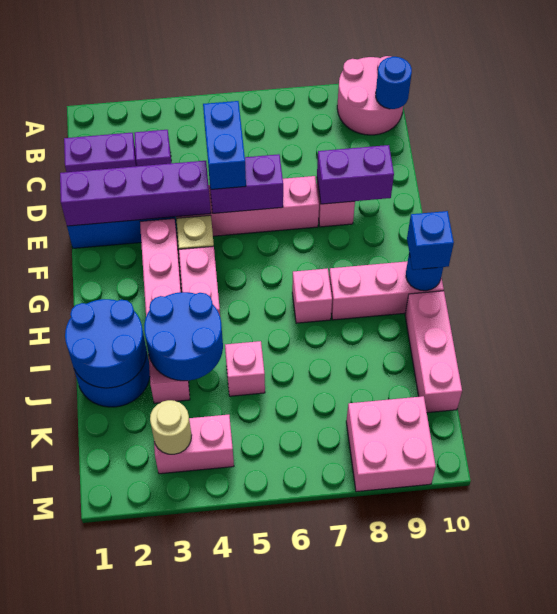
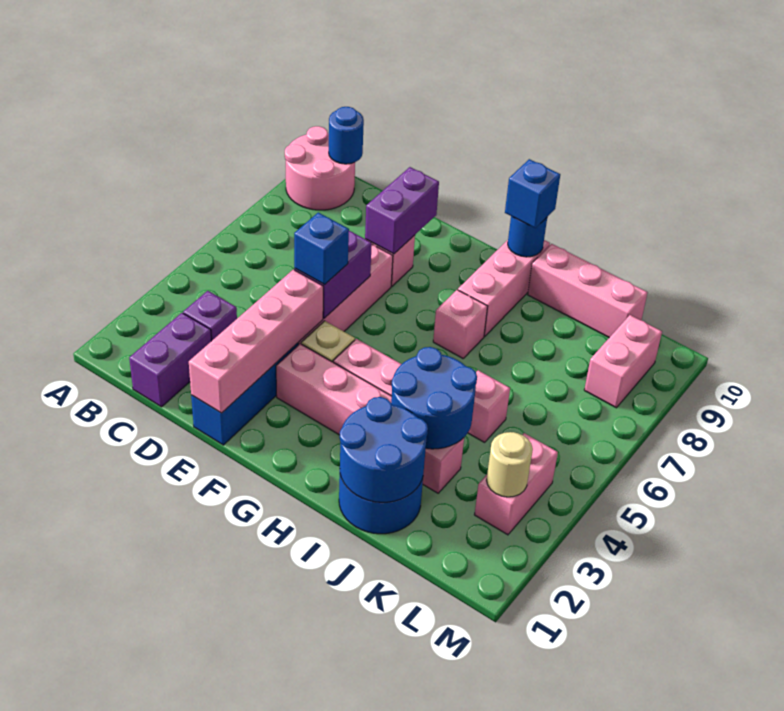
blue 1x2 brick [203,101,246,189] -> blue 1x1 brick [294,213,349,285]
purple 1x4 brick [60,161,211,226] -> pink 1x4 brick [189,270,323,413]
pink 2x2 brick [346,396,436,492] -> pink 1x2 brick [584,315,662,408]

